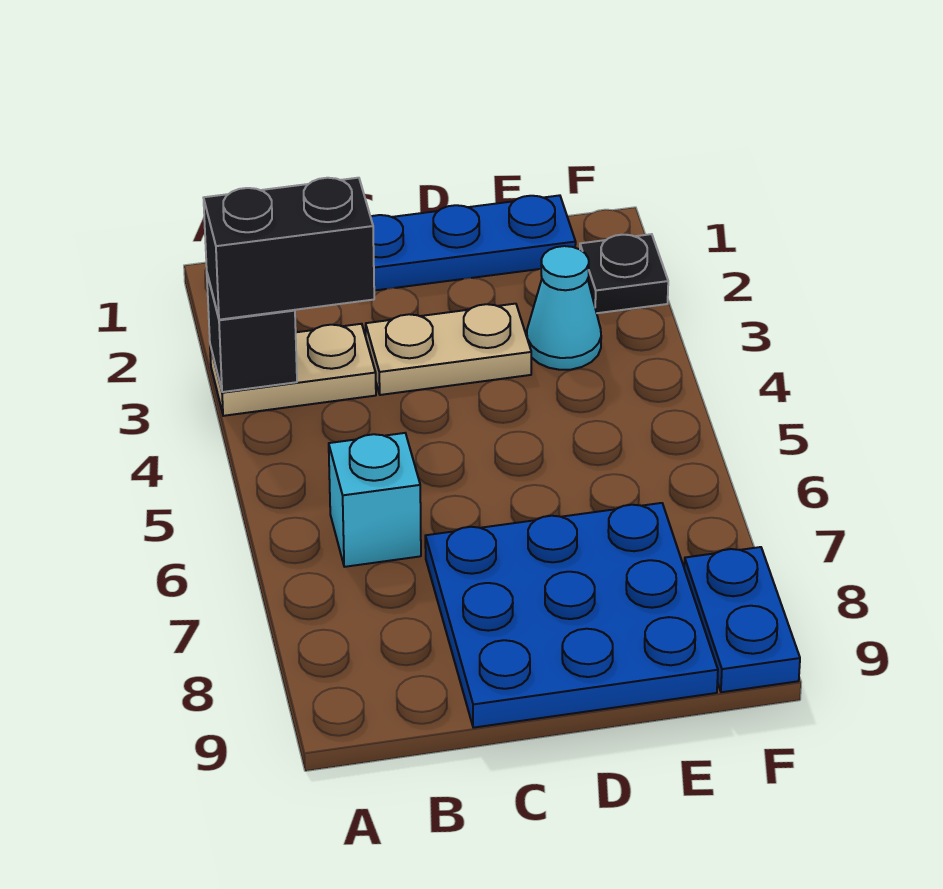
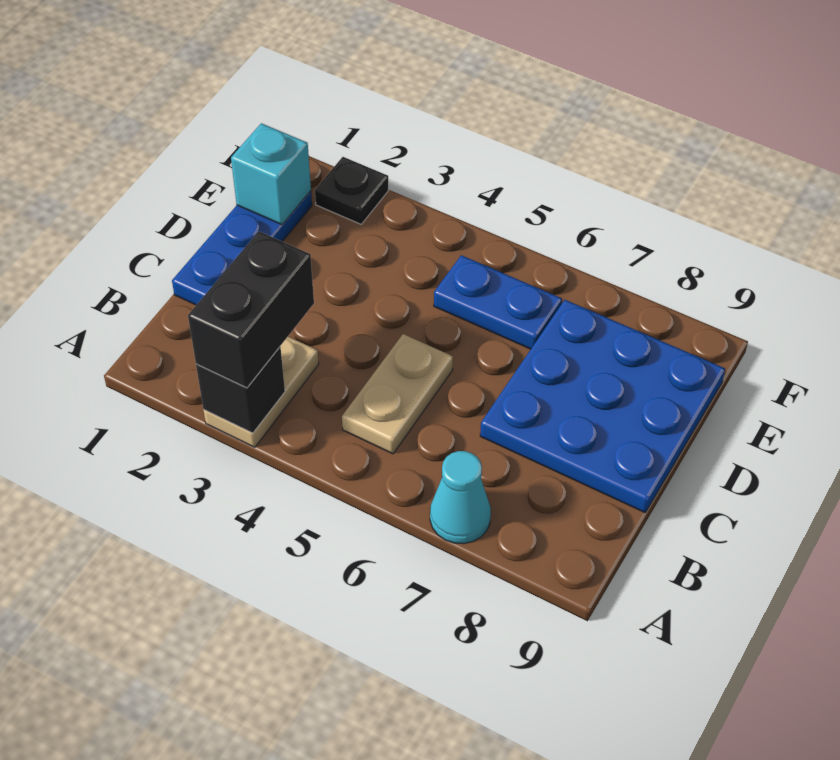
cyan 1x1 brick [329,433,421,567] -> cyan 1x1 brick moved to [231,123,311,225]
tan 1x2 plate [366,304,531,395] -> tan 1x2 plate moved to [342,334,453,454]
cyan 1x1 cone [527,246,601,370] -> cyan 1x1 cone moved to [430,451,491,544]
blue 1x2 plate [684,547,800,692] -> blue 1x2 plate moved to [434,255,562,349]

